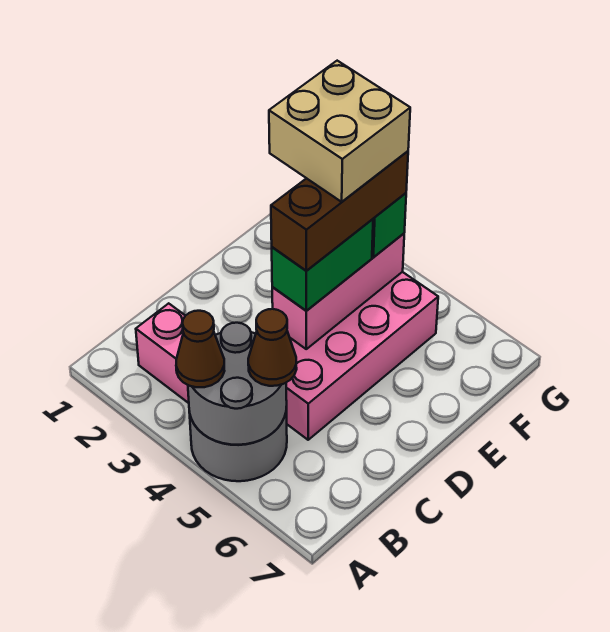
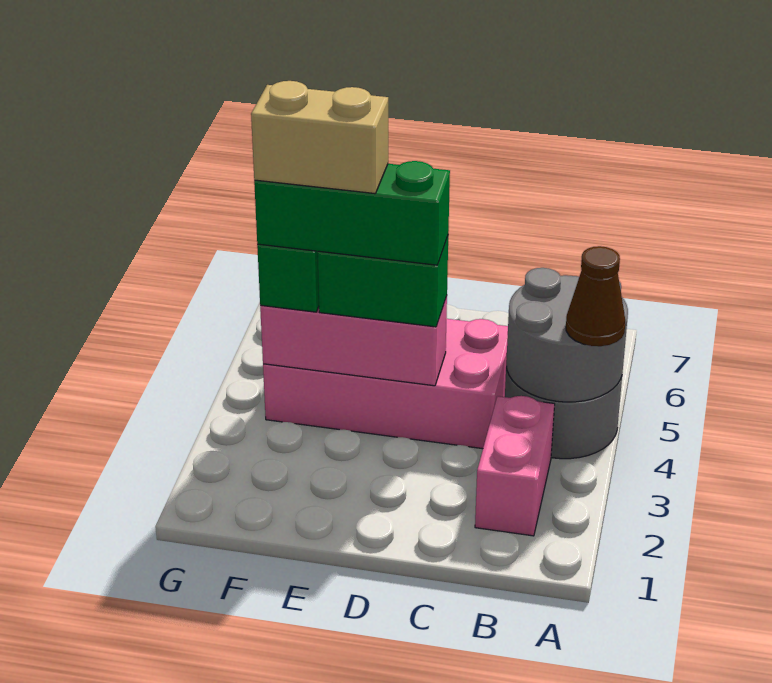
brown 1x1 cone [248,309,297,386] -> none
brown 1x3 brick [271,151,408,271] -> green 1x3 brick [254,161,450,265]
tan 2x2 brick [269,61,410,202] -> tan 1x2 brick [251,81,388,194]

